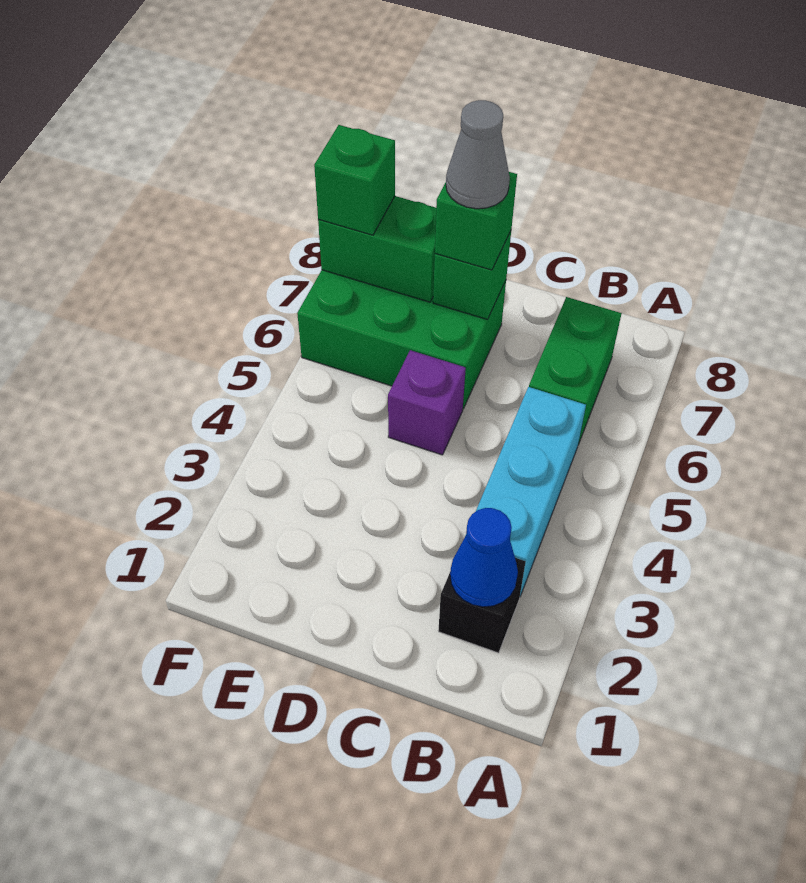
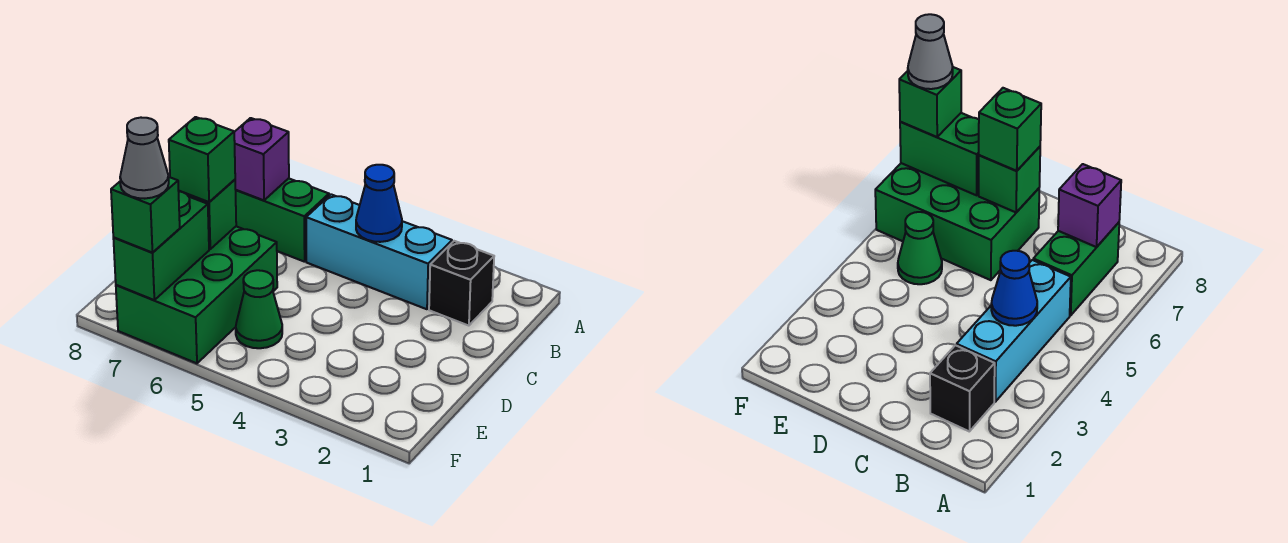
blue 1x1 cone [450,508,518,607] -> blue 1x1 cone moved to [356,165,402,242]
purple 1x1 brick [388,350,466,455] -> purple 1x1 brick moved to [234,118,289,200]
grey 1x1 cone [446,100,510,209] -> grey 1x1 cone moved to [120,118,169,199]
none -> green 1x1 cone [236,270,282,348]

